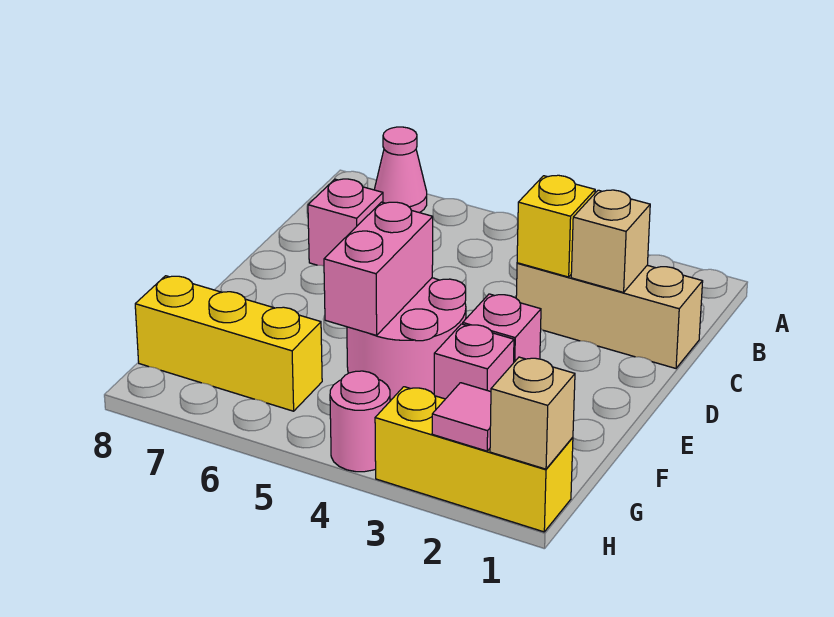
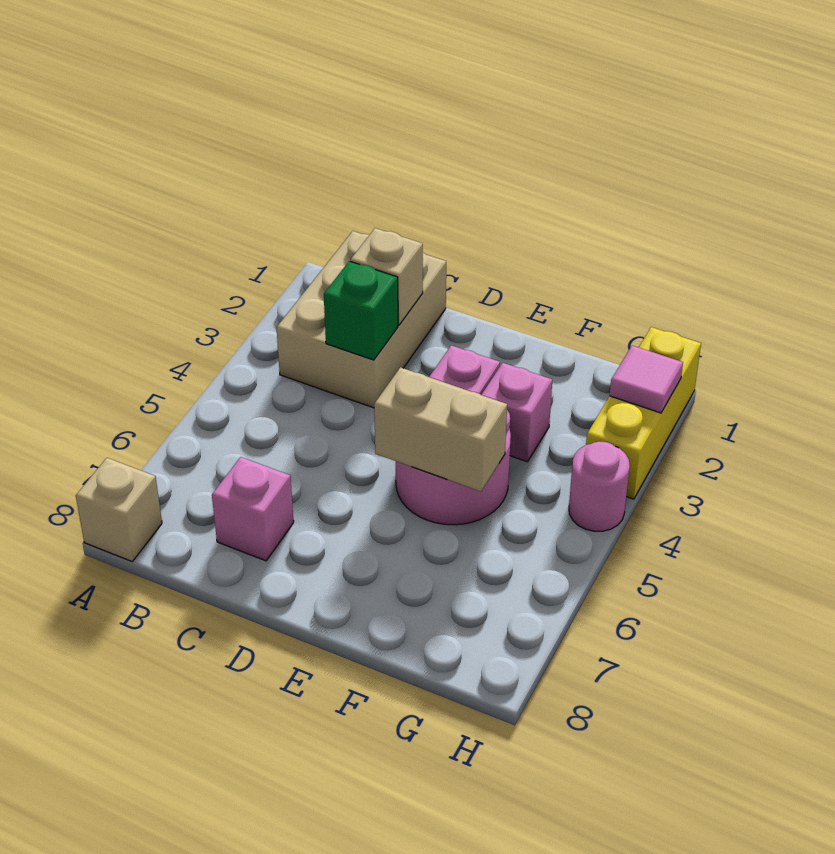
pink 1x1 cone [374,127,427,213] -> none
tan 1x3 brick [516,263,703,368] -> tan 2x3 brick [276,231,446,408]
yellow 1x1 brick [517,175,595,277] -> green 1x1 brick [324,261,398,360]
pink 1x2 brick [324,202,433,335] -> tan 1x2 brick [374,367,507,492]
yellow 1x3 brick [135,276,322,411] -> none
tan 1x1 brick [490,357,575,469] -> tan 1x1 brick moved to [76,458,162,561]

